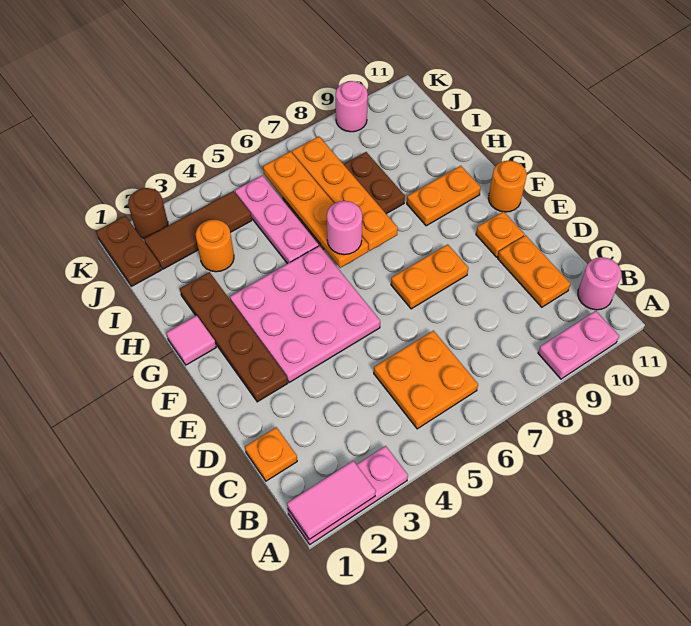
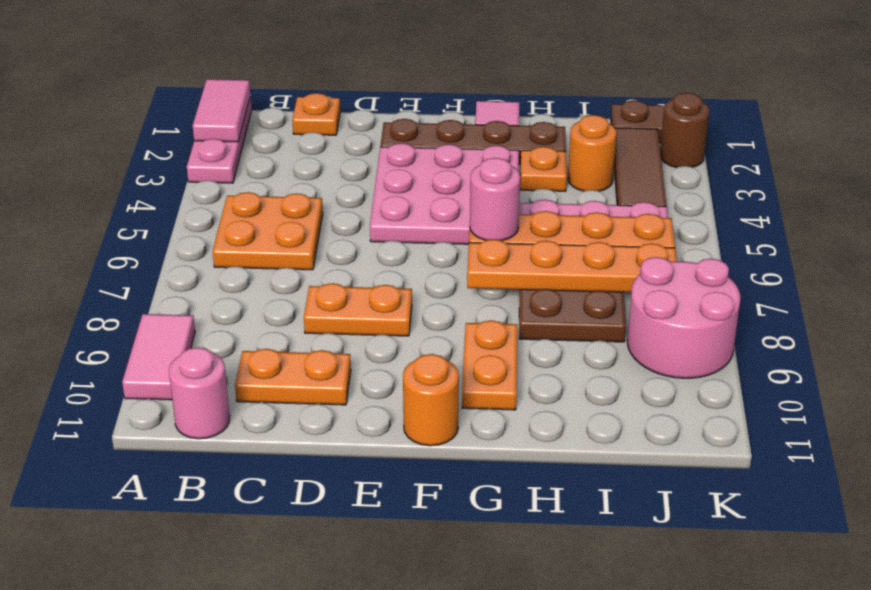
pink 1x2 plate [538,311,619,379] -> pink 1x2 tile [122,314,195,400]
orange 1x2 plate [391,244,468,309] -> orange 1x2 plate turned to [304,283,412,336]
orange 1x1 plate [476,212,524,257] -> orange 1x1 plate moved to [520,147,567,191]
pink 1x1 round brick [336,81,368,132] -> pink 2x2 round brick [627,257,740,378]

